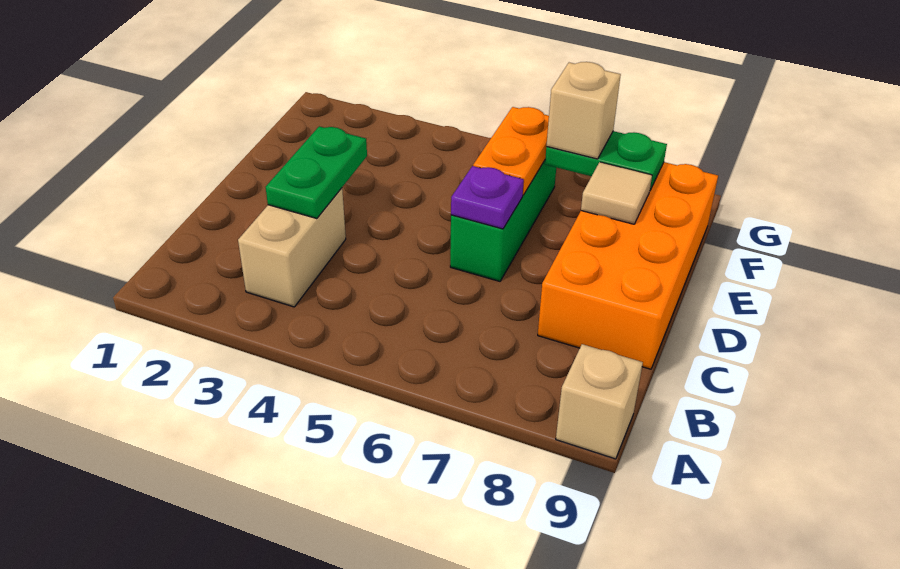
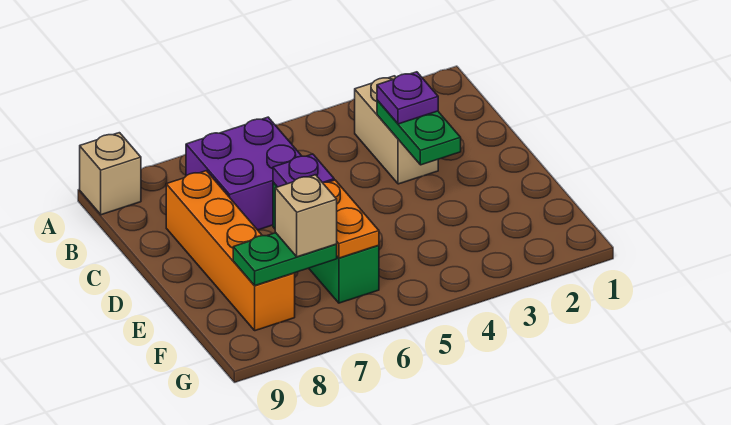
none -> purple 2x2 brick [186,117,301,230]
none -> purple 1x1 plate [377,72,438,124]
orange 2x4 brick [538,162,718,369] -> orange 1x4 brick [166,171,295,331]
tan 1x1 tile [581,162,652,224] -> none

